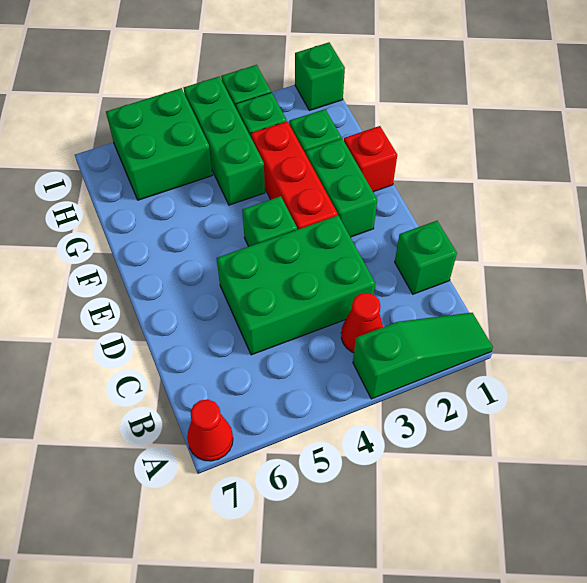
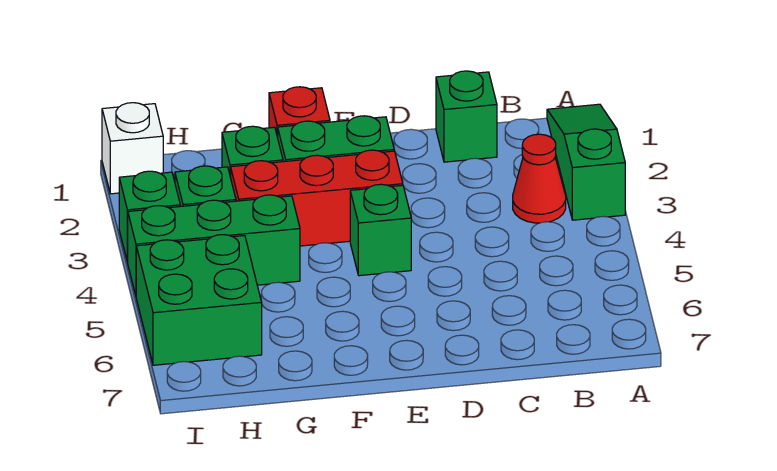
red 1x1 cone [187,400,233,461] -> none
green 2x3 brick [217,215,375,355] -> none
green 1x1 brick [295,42,345,111] -> white 1x1 brick [102,103,163,194]

